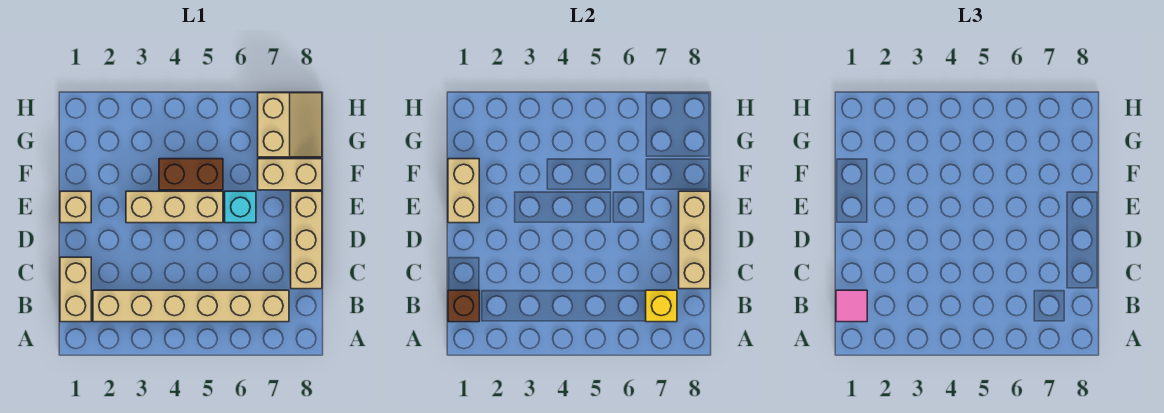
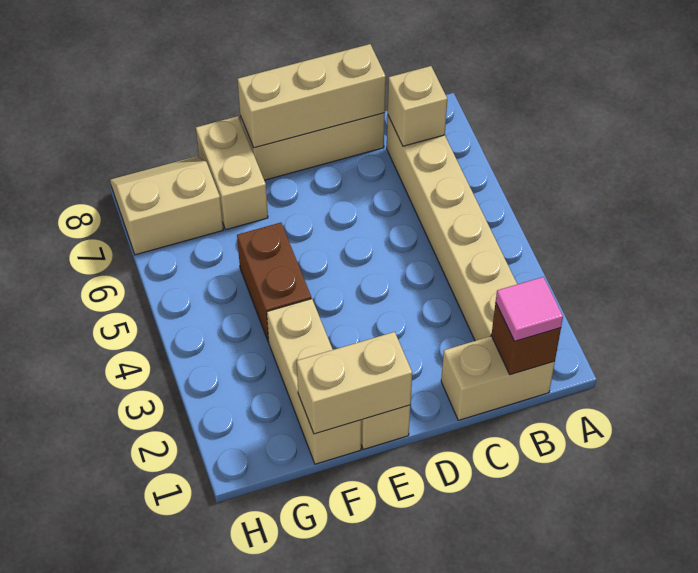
yellow 1x1 brick [646,290,677,322] -> tan 1x1 brick [388,66,447,146]
tan 1x3 brick [126,191,223,223] -> tan 1x3 brick moved to [267,299,361,464]
cyan 1x1 brick [225,191,256,223] -> none

